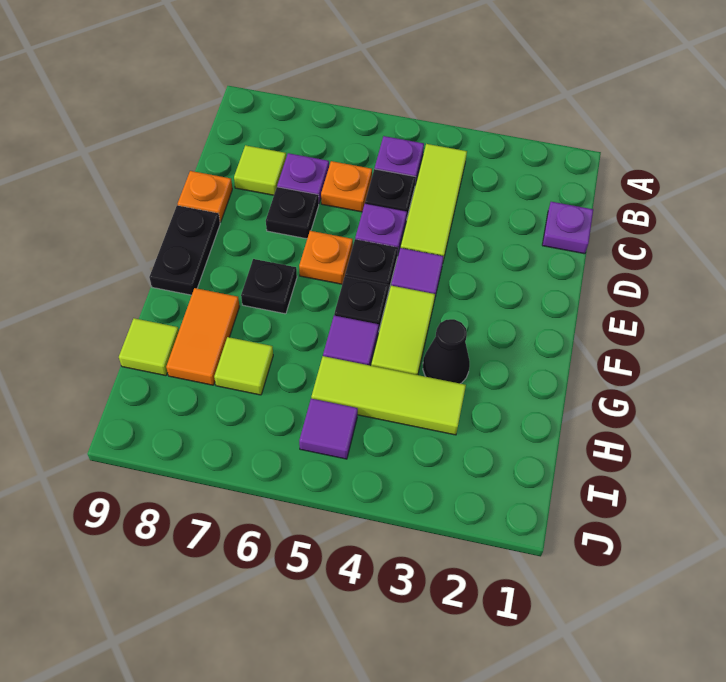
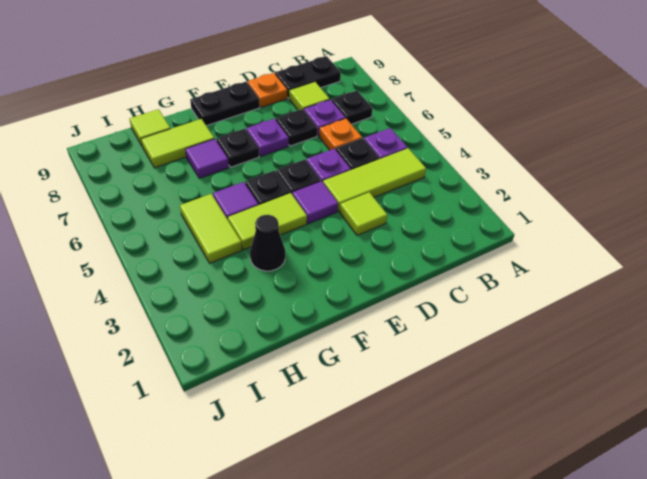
none -> black 1x1 plate [332,91,373,124]
none -> black 1x2 plate [275,56,341,98]
purple 1x1 plate [542,202,593,254] -> purple 1x1 plate moved to [246,119,289,156]
orange 1x1 plate [299,231,353,284] -> none
orange 1x2 tile [166,288,240,385] -> lime 1x2 tile [141,119,214,168]
lime 1x3 tile [311,356,466,435] -> lime 1x2 tile [180,194,242,263]
lime 1x1 tile [214,337,273,395] -> lime 1x1 tile moved to [340,192,387,235]
purple 1x1 tile [299,399,358,459] -> purple 1x1 tile moved to [185,139,229,178]

